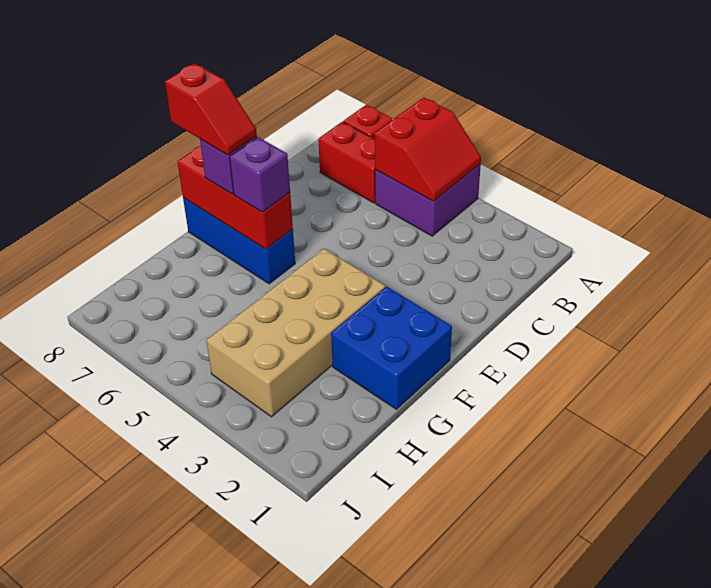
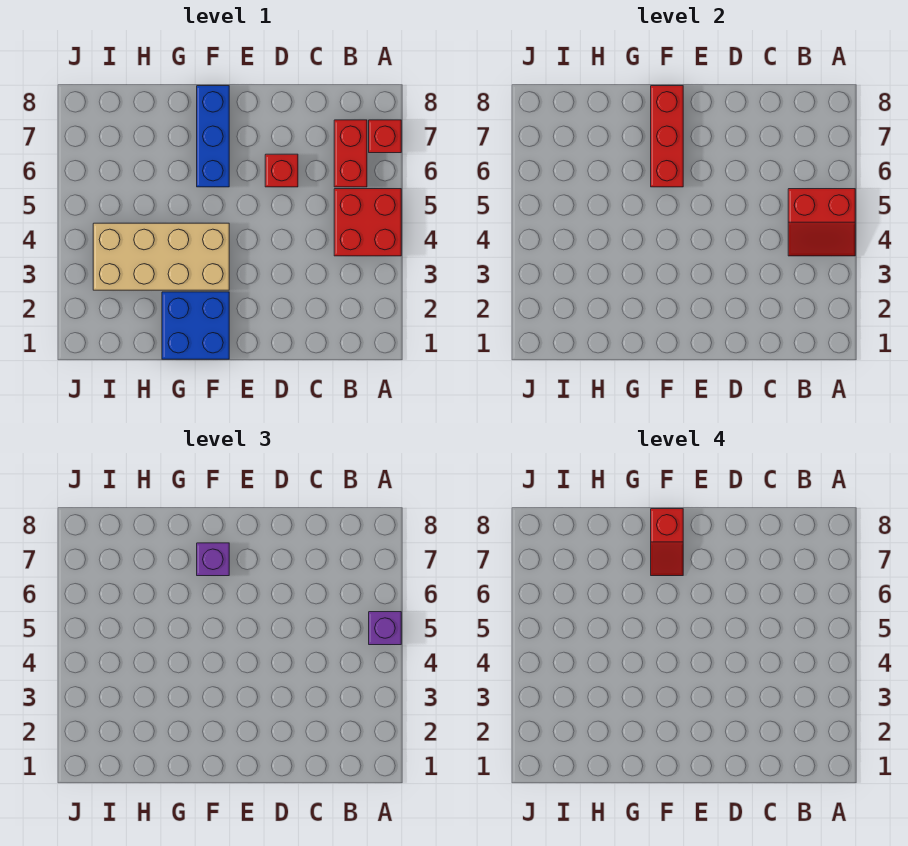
purple 2x2 brick [375,164,481,236] -> red 2x2 brick [334,189,401,256]
none -> red 1x1 brick [265,154,298,187]
purple 1x1 brick [230,137,290,212] -> purple 1x1 brick moved to [369,612,401,645]

